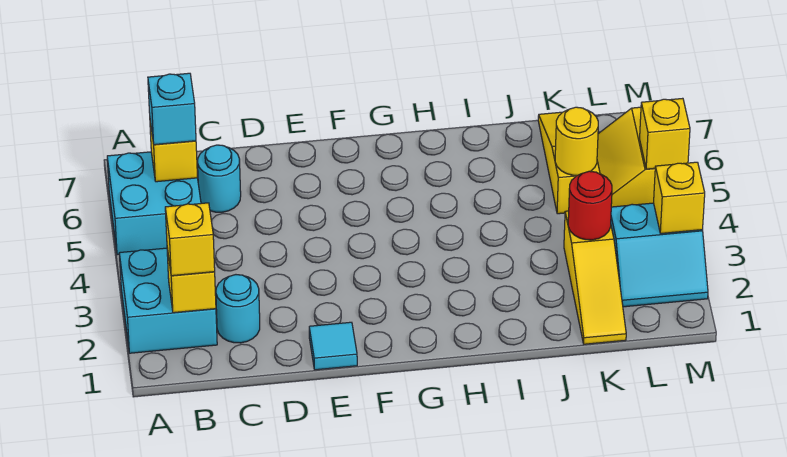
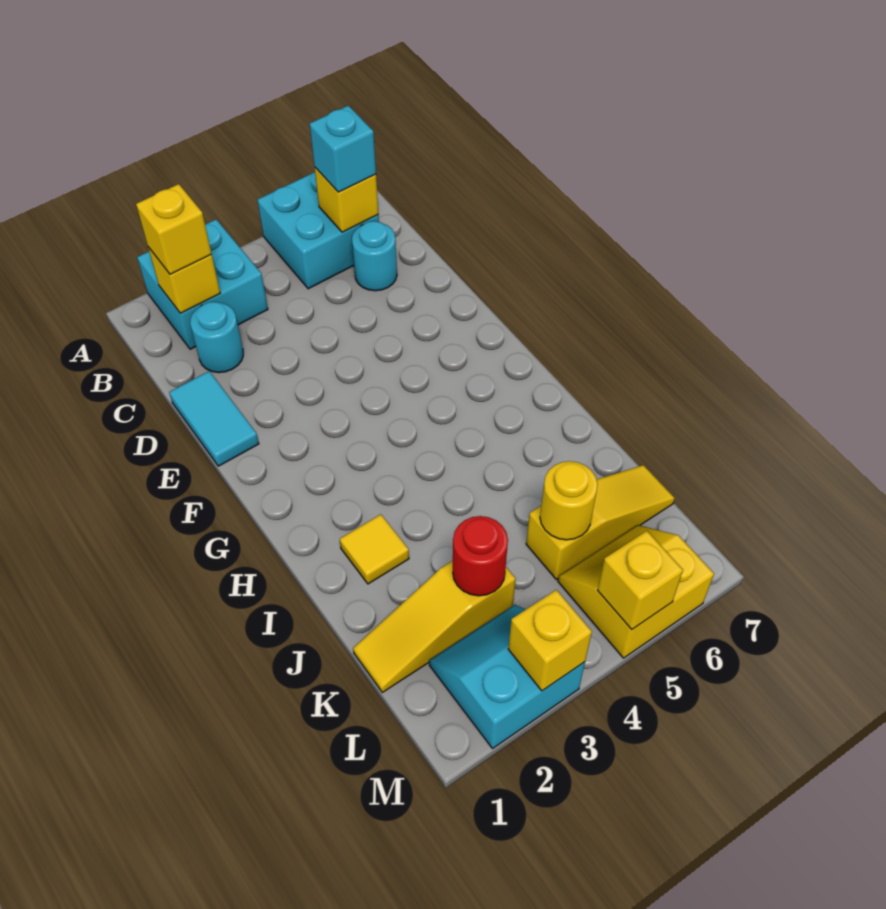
cyan 1x1 tile [309,322,357,370] -> cyan 1x2 tile [169,371,259,466]
none -> yellow 1x1 tile [340,514,409,584]
cyan 2x2 slope [611,203,708,307] -> cyan 2x2 slope turned to [429,605,585,748]

